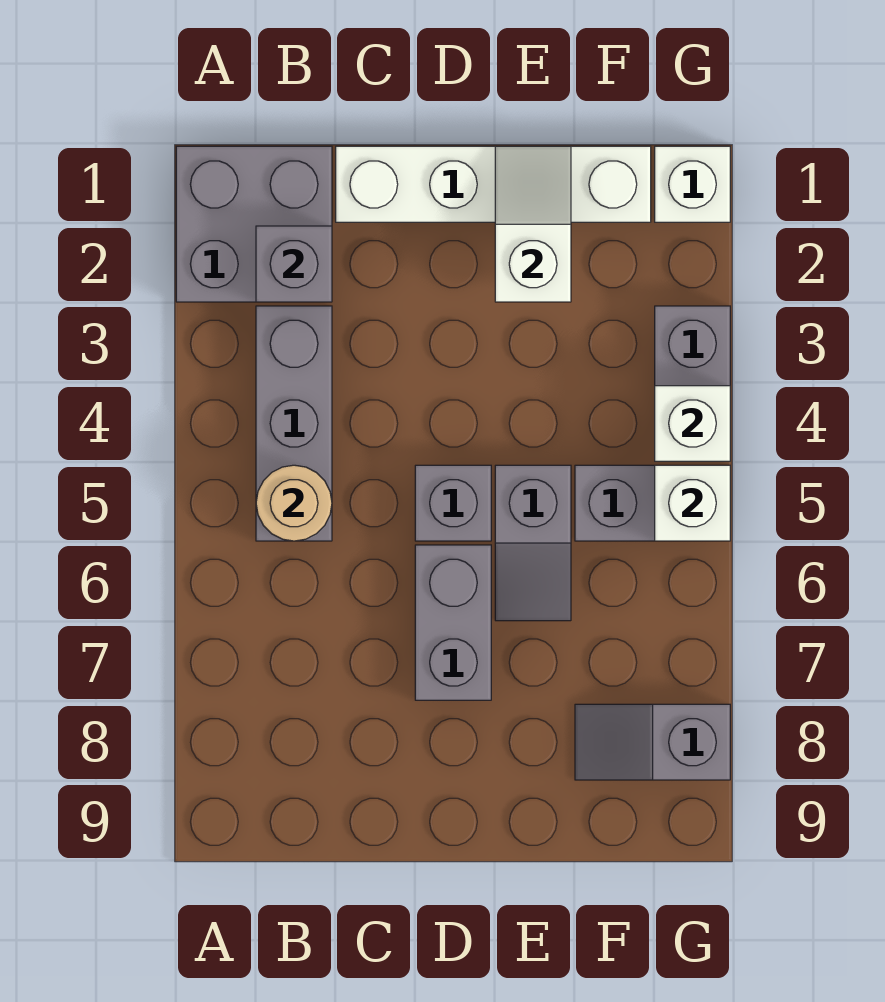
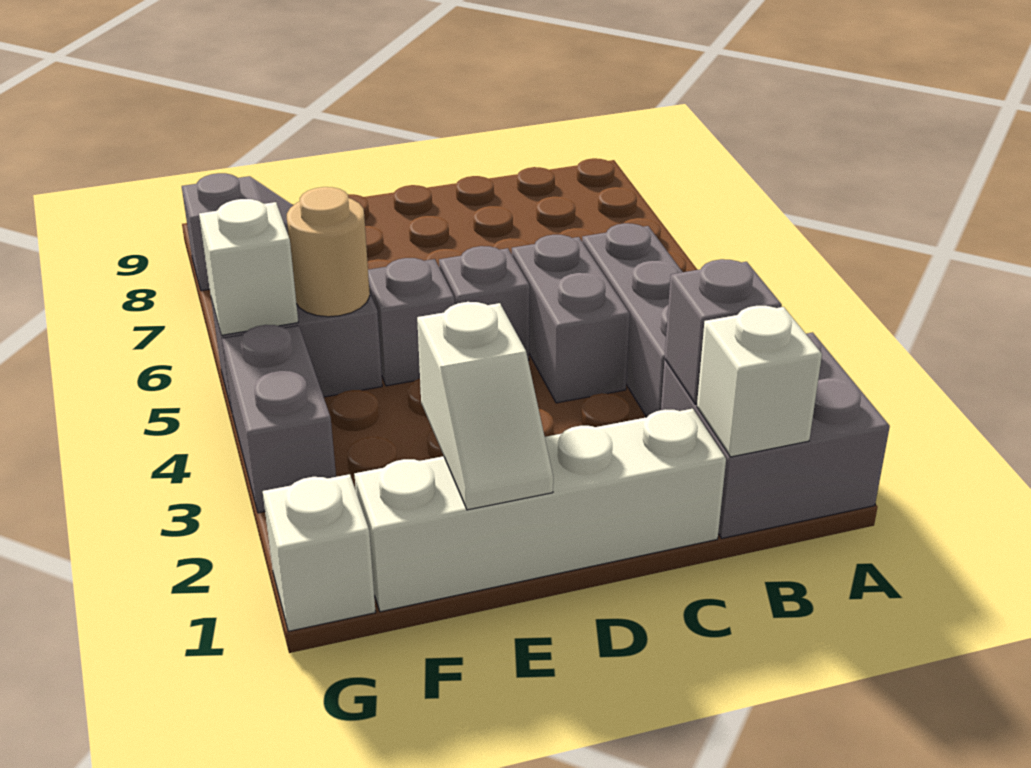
tan 1x1 round brick [256,465,332,541] -> tan 1x1 round brick moved to [287,187,370,317]
grey 1x2 brick [415,545,491,700] -> grey 1x2 brick moved to [512,235,630,403]
white 1x1 brick [655,386,730,461] -> white 1x1 brick moved to [697,306,822,457]

